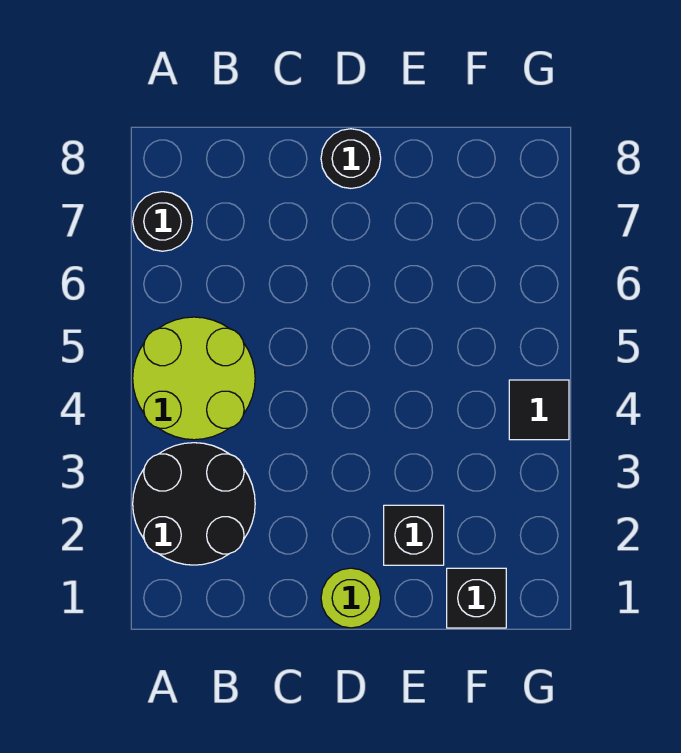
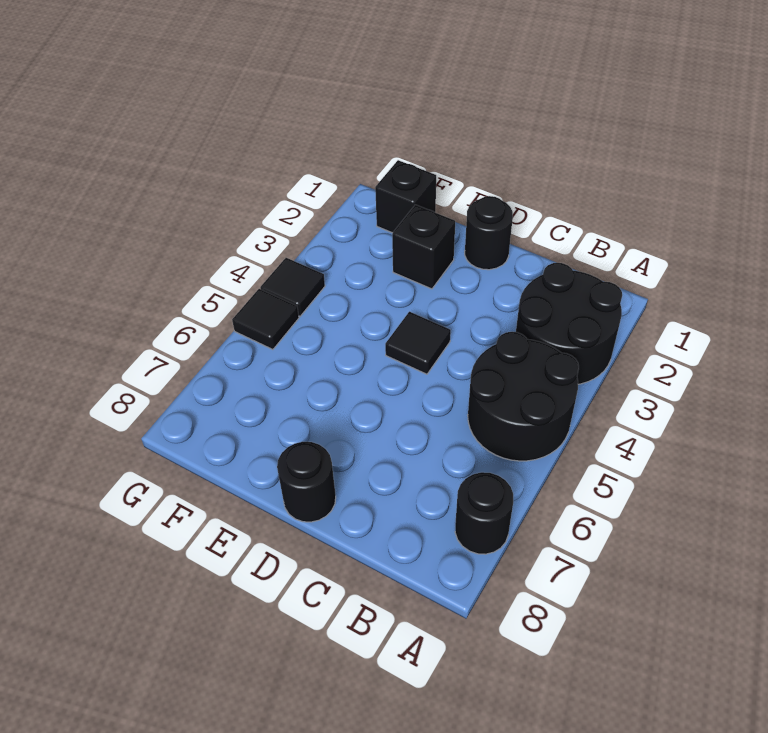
lime 2x2 round brick [133,317,255,440] -> black 2x2 round brick [468,332,579,461]
lime 1x1 round brick [321,568,381,628] -> black 1x1 round brick [465,196,513,270]
none -> black 1x1 tile [385,312,451,374]
none -> black 1x1 tile [232,289,299,350]

